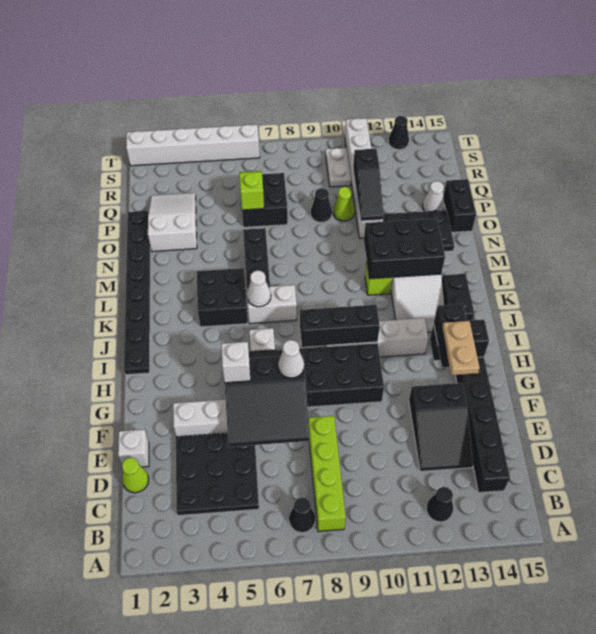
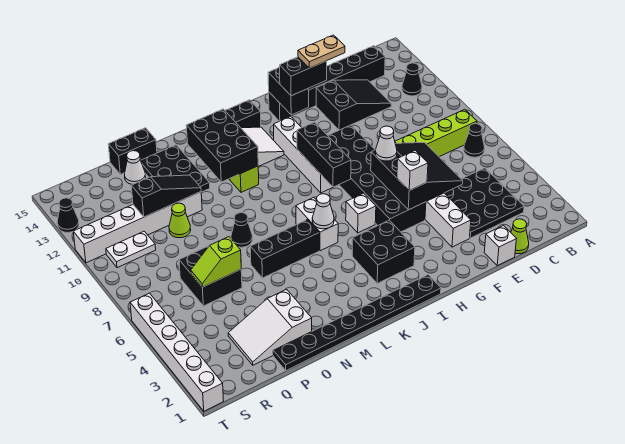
black 2x2 brick [197,268,248,327] -> black 2x2 brick moved to [352,220,415,283]
black 1x1 cone [311,188,332,222] -> black 1x1 cone moved to [231,213,253,247]

